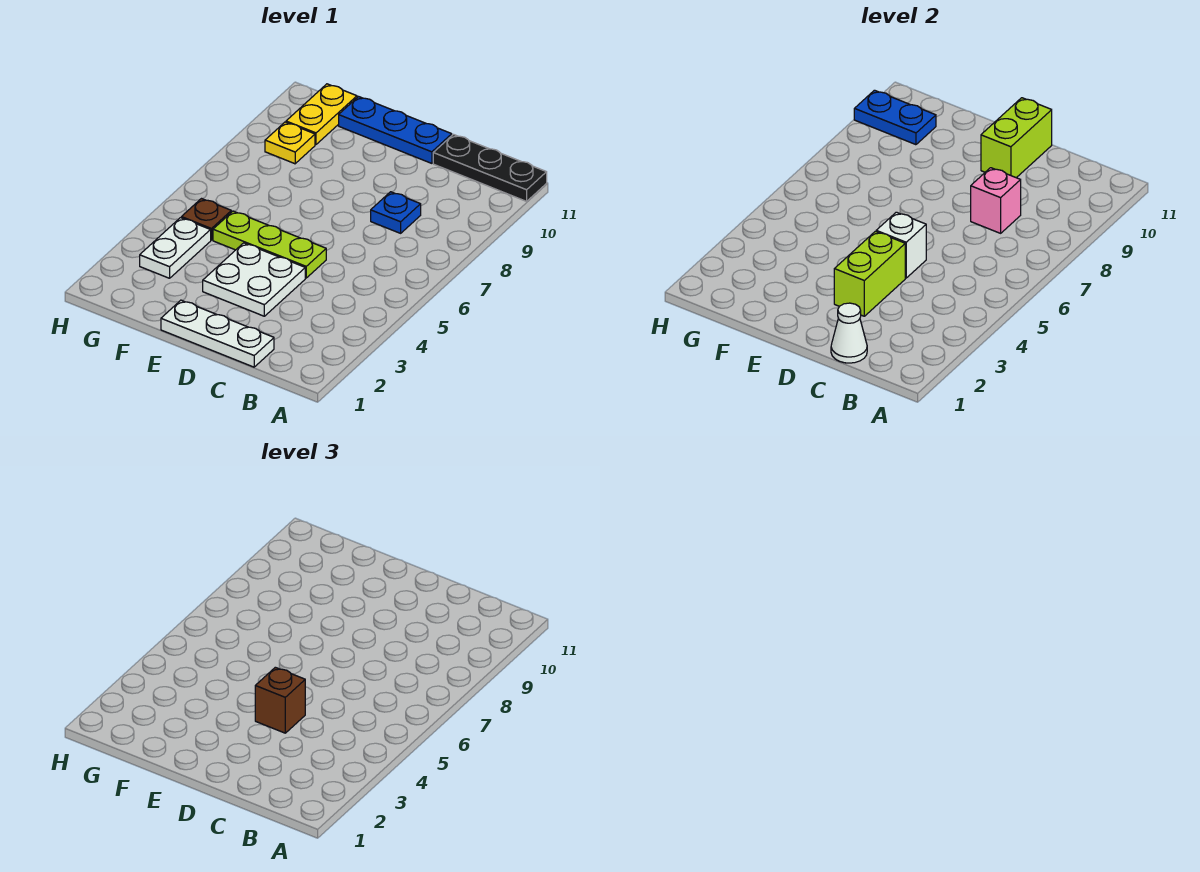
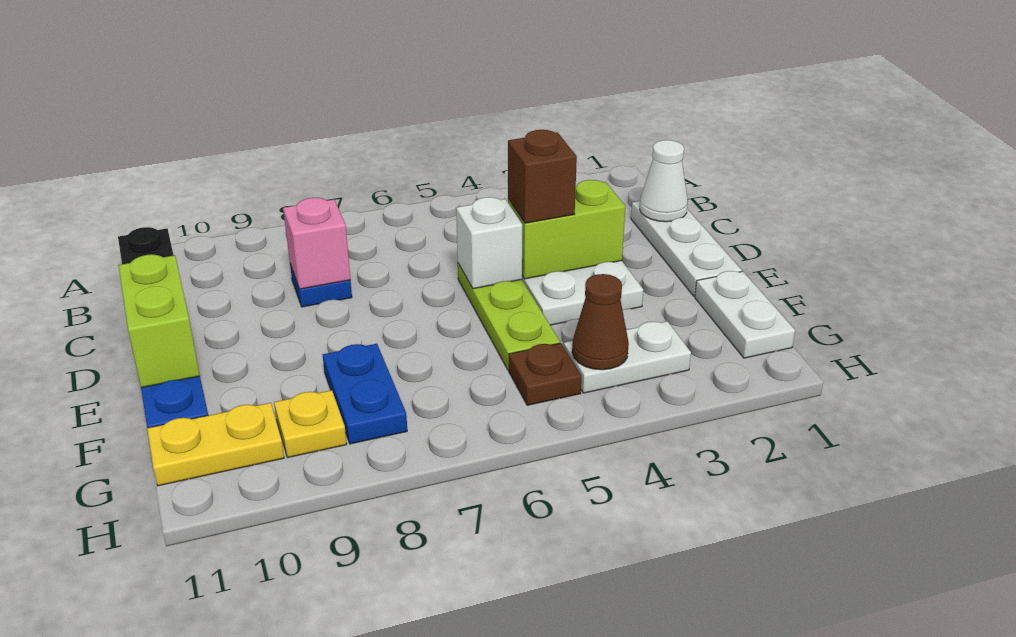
lime 1x2 brick [981,98,1052,178] -> lime 1x2 brick turned to [118,254,200,388]
none -> white 1x2 plate [695,271,795,358]
none -> brown 1x1 cone [572,274,629,370]
blue 1x2 plate [854,90,936,145] -> blue 1x2 plate moved to [323,344,407,444]

